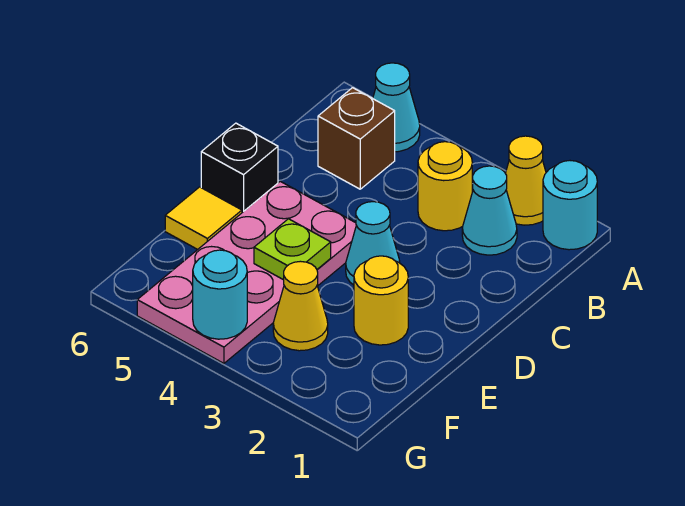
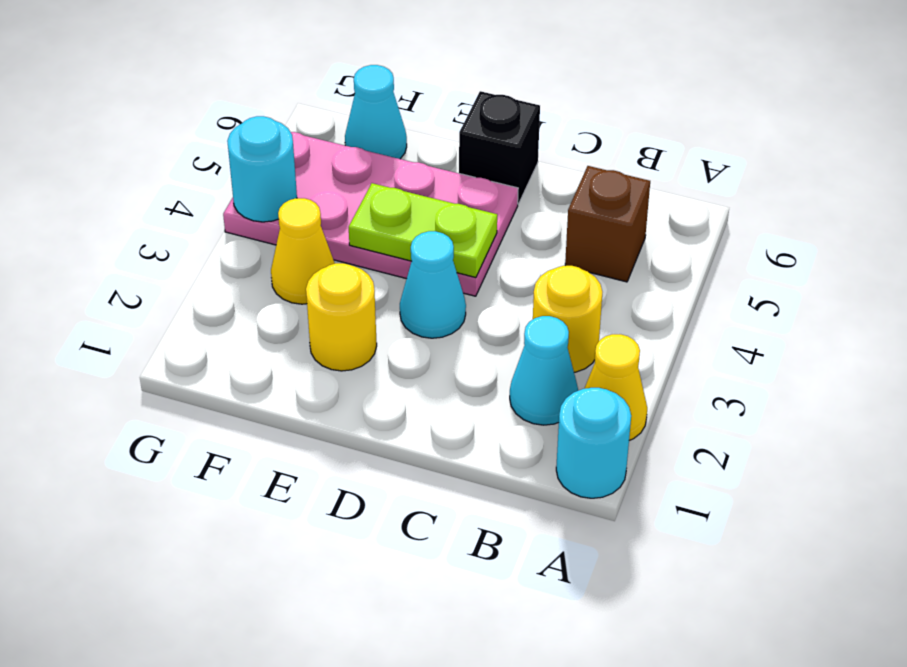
cyan 1x1 cone [373,63,420,152] -> cyan 1x1 cone moved to [345,65,407,159]
lime 1x1 plate [254,219,331,280] -> lime 1x2 plate [349,183,497,278]
yellow 1x1 tile [165,187,242,249] -> none

